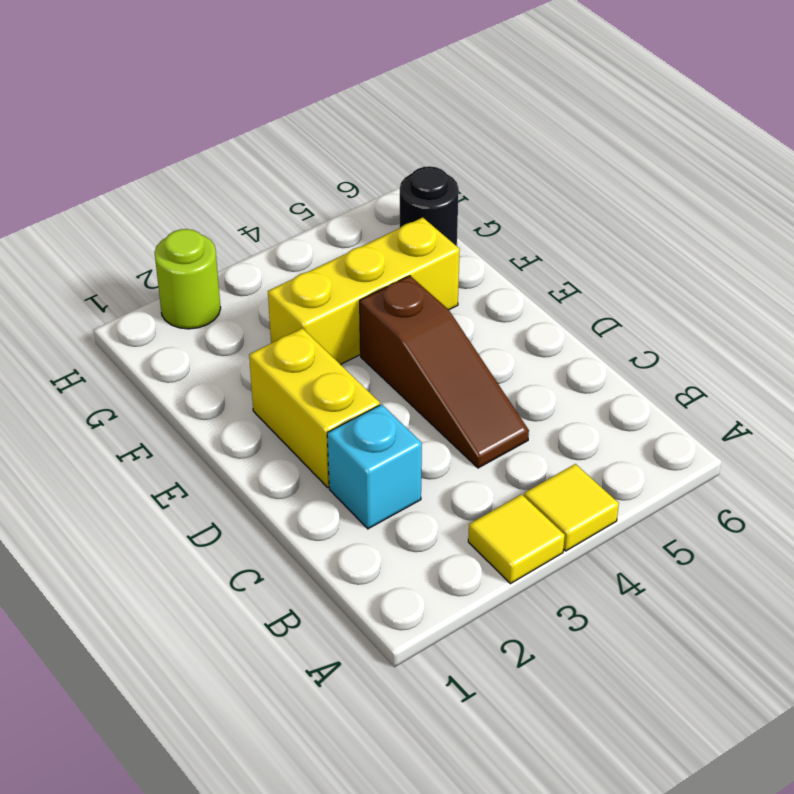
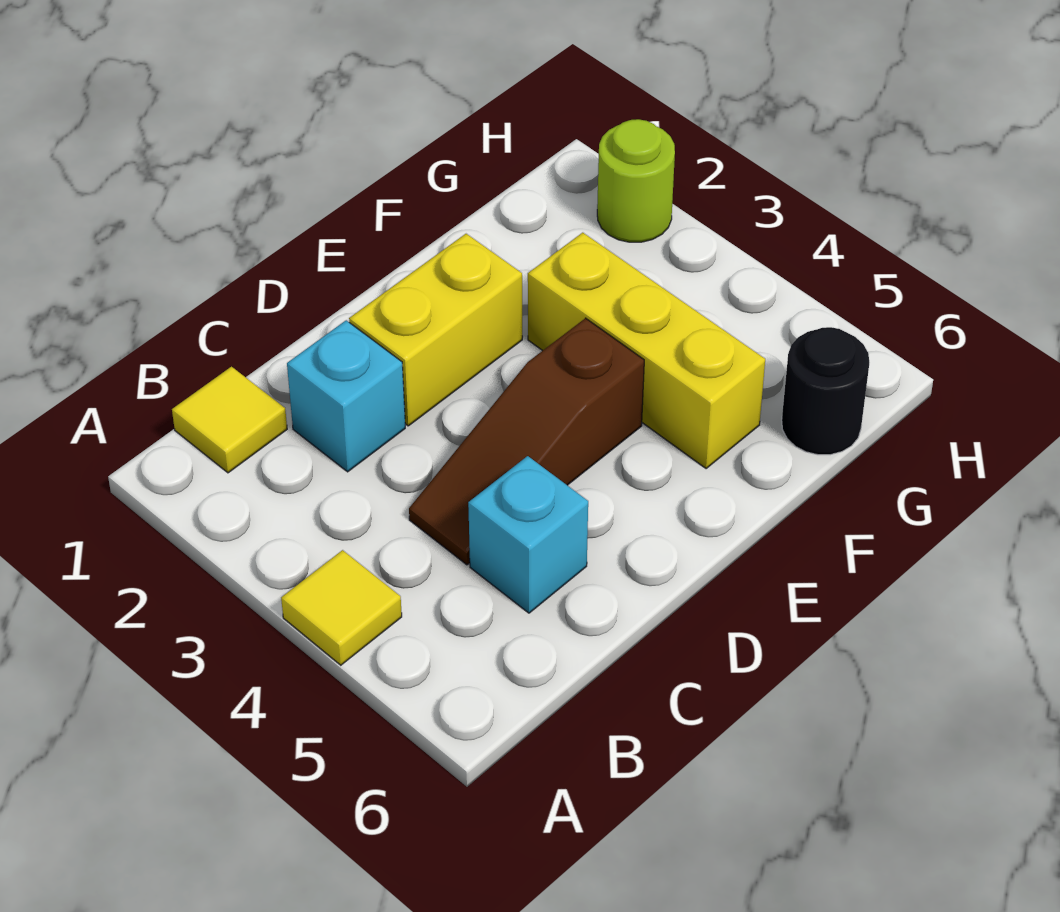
yellow 1x1 tile [468,494,565,584] -> yellow 1x1 tile moved to [172,367,287,473]
none -> cyan 1x1 brick [468,456,588,613]

